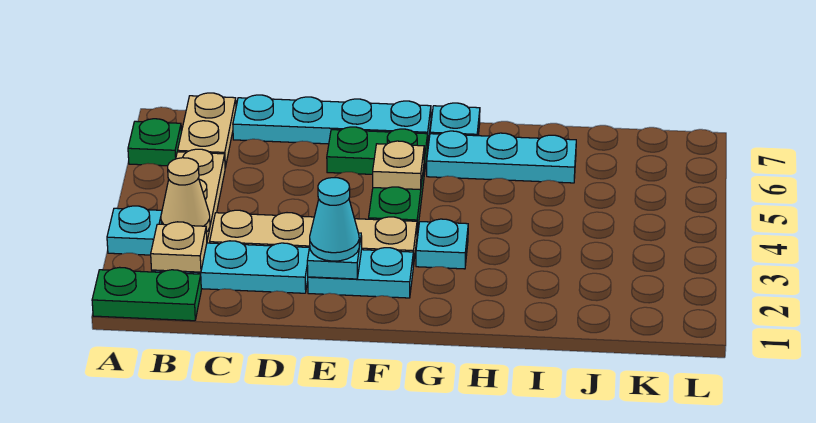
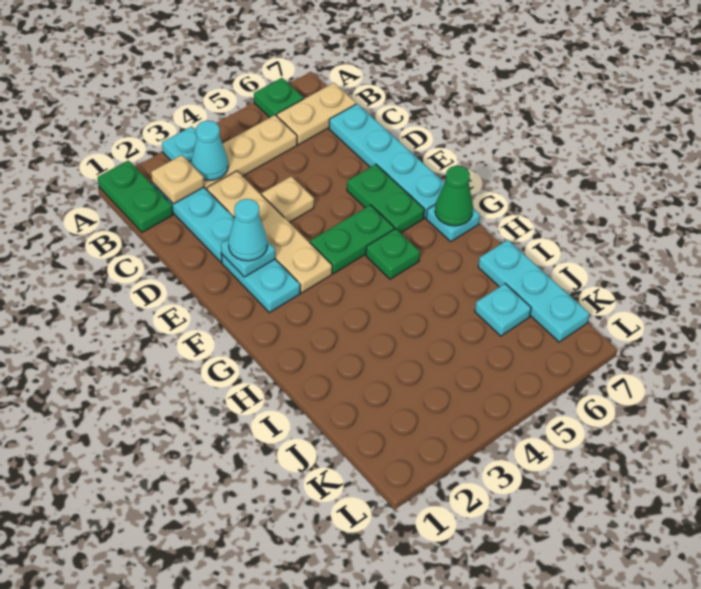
tan 1x1 cone [161,158,210,232] -> cyan 1x1 cone [191,121,228,181]
tan 1x1 plate [373,141,424,190] -> tan 1x1 plate moved to [262,176,314,222]
cyan 1x1 plate [416,219,468,269] -> cyan 1x1 plate moved to [475,284,531,336]
none -> green 1x1 plate [366,229,420,279]
cyan 1x3 plate [427,131,576,183] -> cyan 1x3 plate moved to [478,240,589,342]
none -> green 1x1 cone [435,166,473,226]

